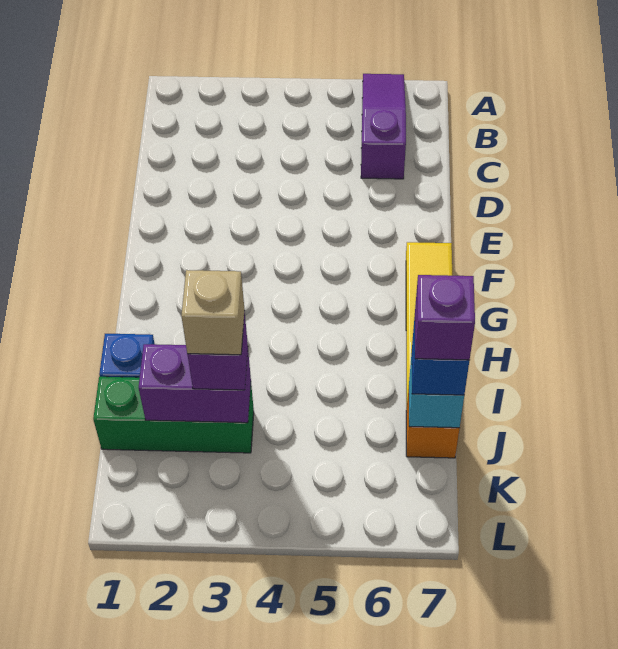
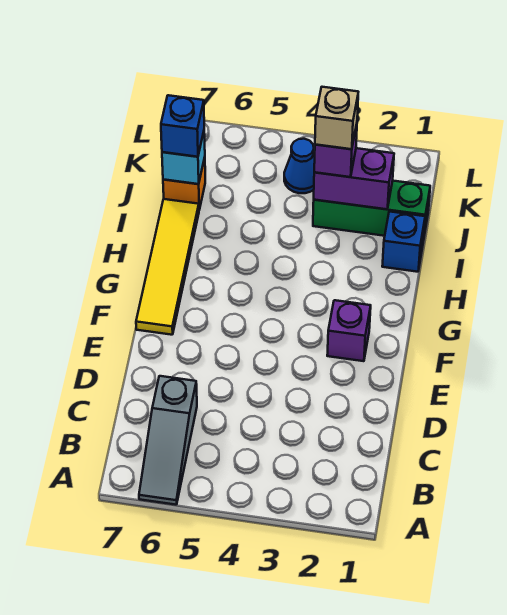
purple 1x3 slope [361,74,406,179] -> grey 1x3 slope [139,376,197,505]
purple 1x1 brick [415,275,475,360] -> purple 1x1 brick moved to [327,300,371,361]
none -> blue 1x1 cone [284,139,315,193]

